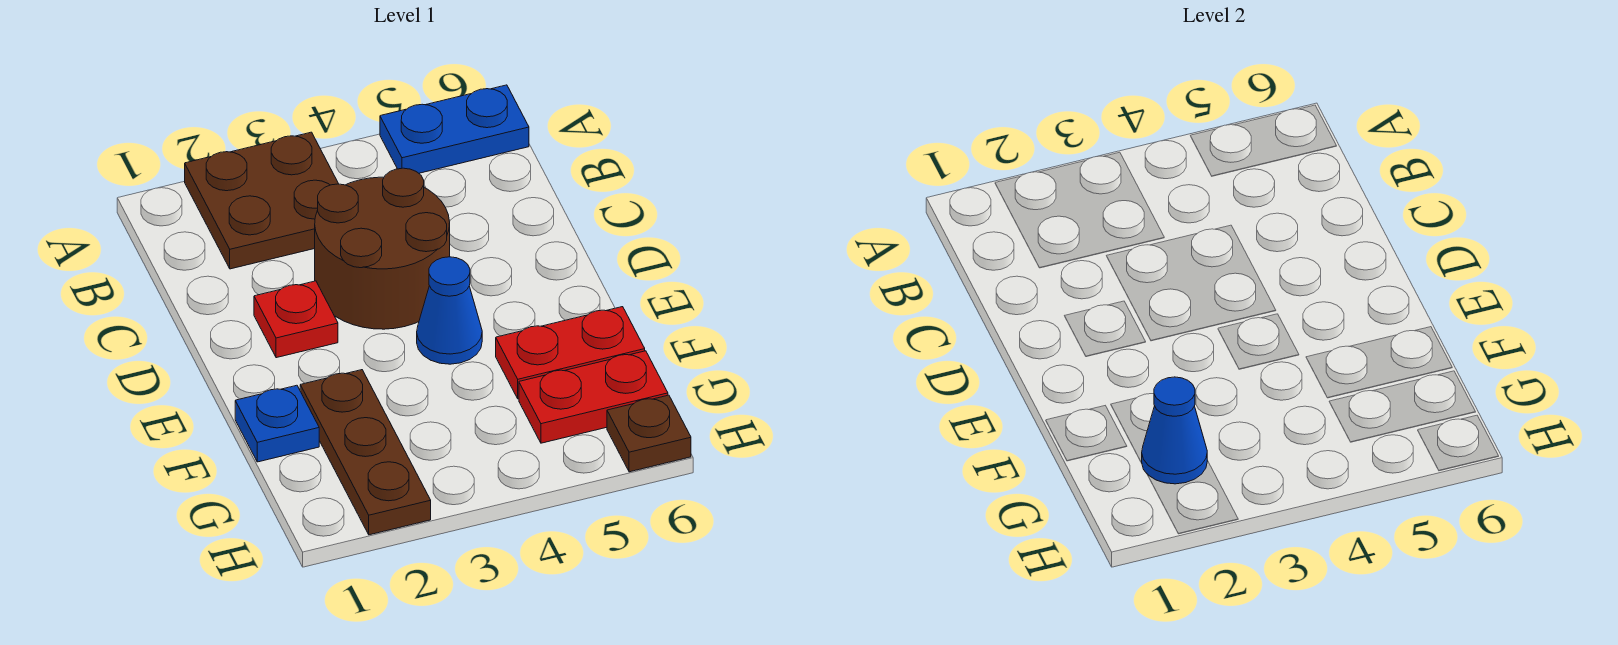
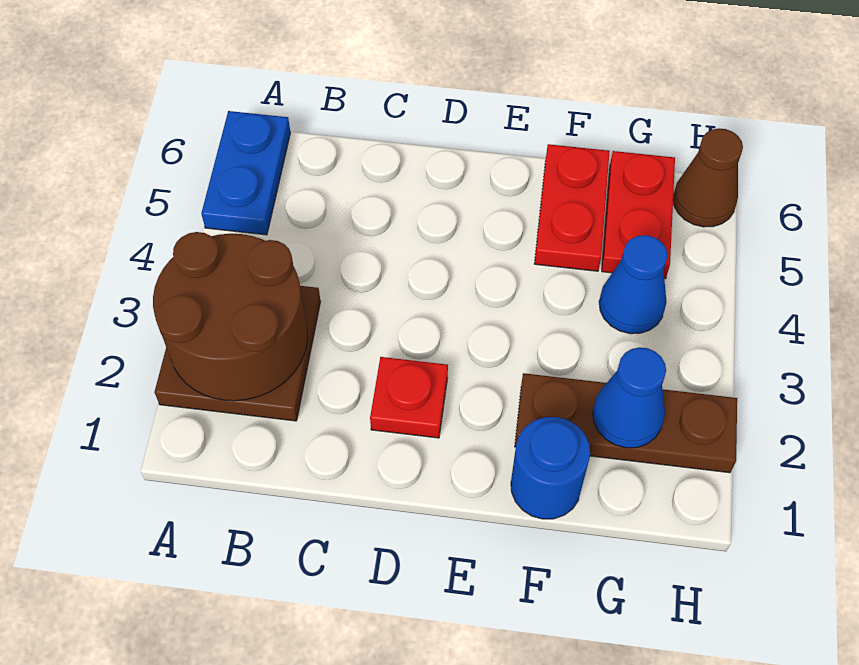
brown 2x2 round brick [315,168,450,329] -> brown 2x2 round brick moved to [153,232,308,401]
blue 1x1 cone [417,257,482,364] -> blue 1x1 cone moved to [599,235,668,334]
blue 1x1 plate [235,385,319,462] -> blue 1x1 round brick [511,417,590,519]
brown 1x1 plate [607,395,691,472] -> brown 1x1 cone [673,129,743,227]

